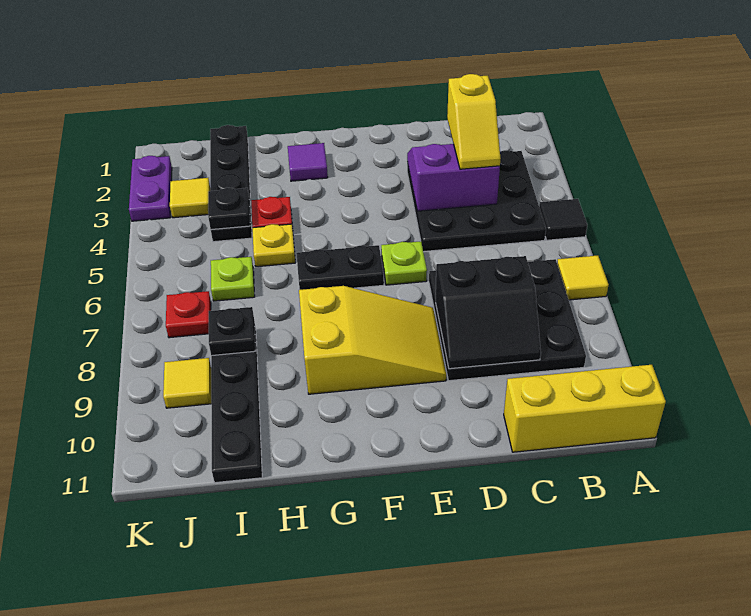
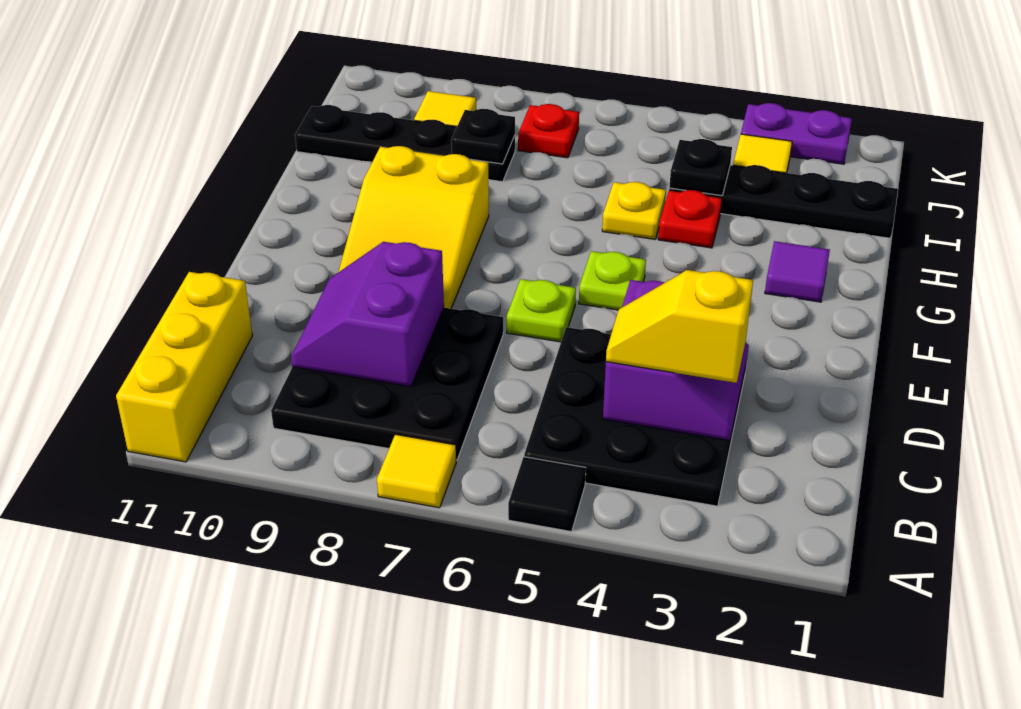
black 2x2 slope [436,256,541,369] -> purple 2x2 slope [291,242,444,387]
black 1x2 plate [296,245,384,290] -> none
lime 1x1 plate [211,257,255,301] -> lime 1x1 plate moved to [579,251,646,310]

